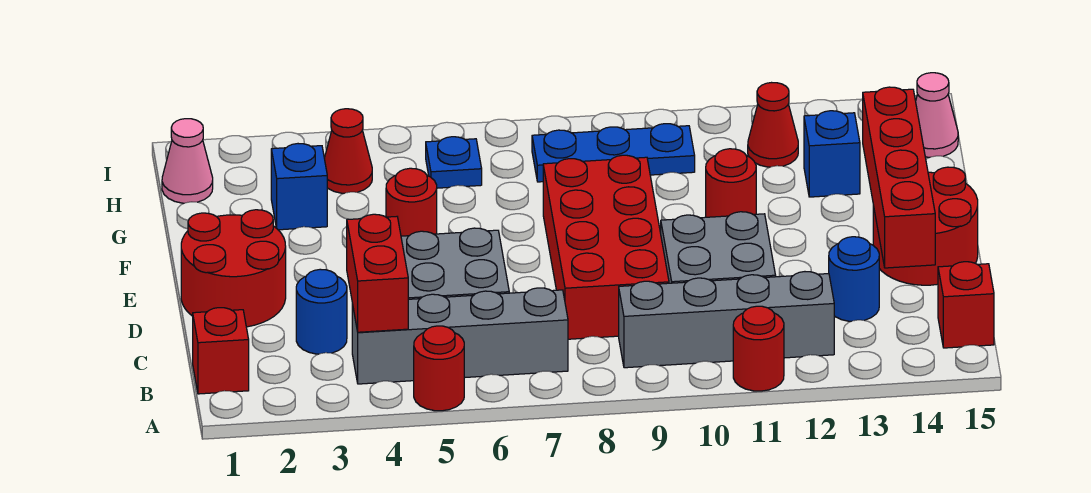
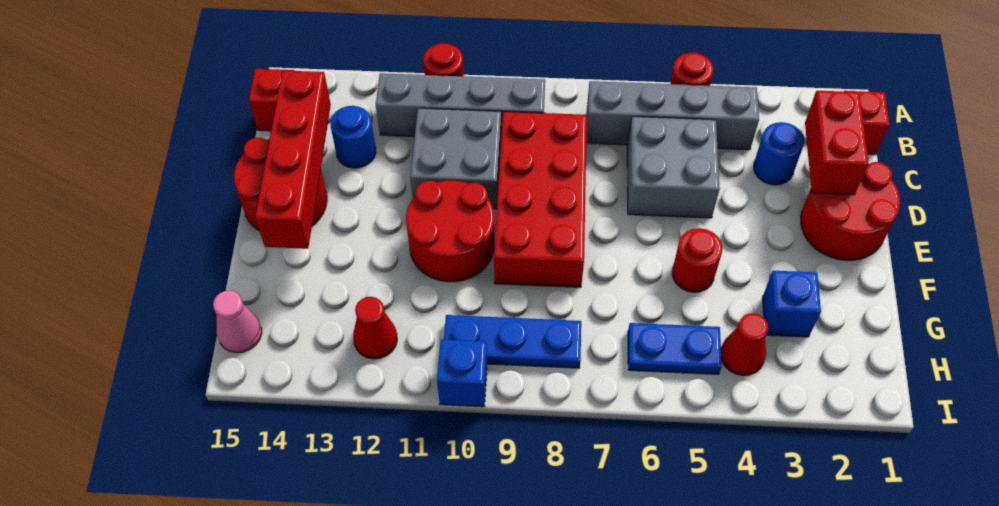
red 1x2 brick [347,214,408,332] -> red 1x2 brick moved to [805,91,869,195]
red 1x1 round brick [706,149,756,217] -> red 2x2 round brick [406,181,495,282]
blue 1x1 brick [804,111,860,197] -> blue 1x1 brick moved to [437,339,487,407]
pink 1x1 cone [162,119,213,203] -> none
blue 1x1 plate [426,137,482,188] -> blue 1x2 plate [628,323,722,374]

